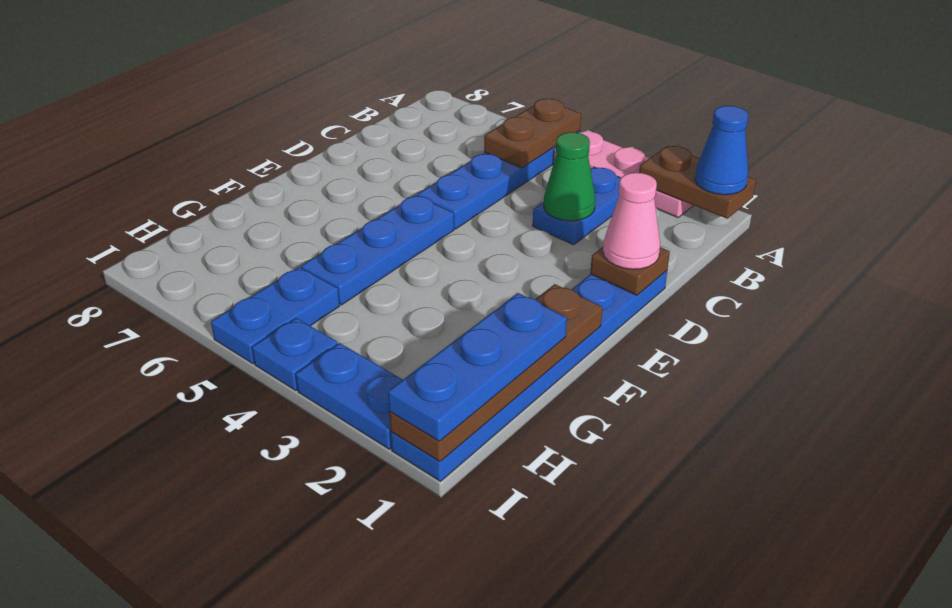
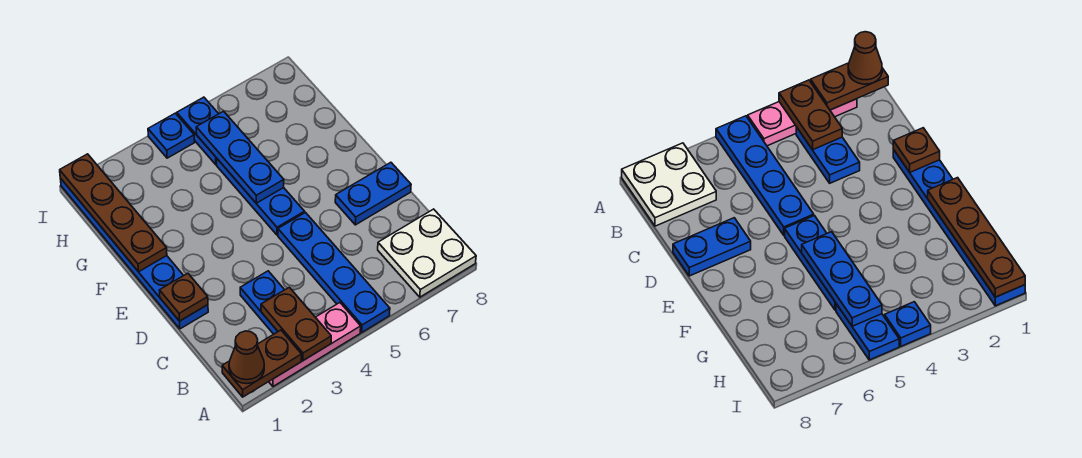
blue 1x1 cone [695,106,748,195] -> brown 1x1 cone [229,331,264,384]
brown 1x2 plate [484,99,581,168] -> brown 1x2 plate moved to [261,287,331,361]
none -> white 2x2 plate [378,209,476,297]
green 1x1 cone [544,132,595,221] -> none
pink 1x1 cone [603,173,660,269] -> none
blue 1x3 plate [388,293,567,441] -> blue 1x3 plate moved to [196,111,284,203]
blue 1x2 plate [296,343,403,449] -> blue 1x2 plate moved to [335,162,411,225]

